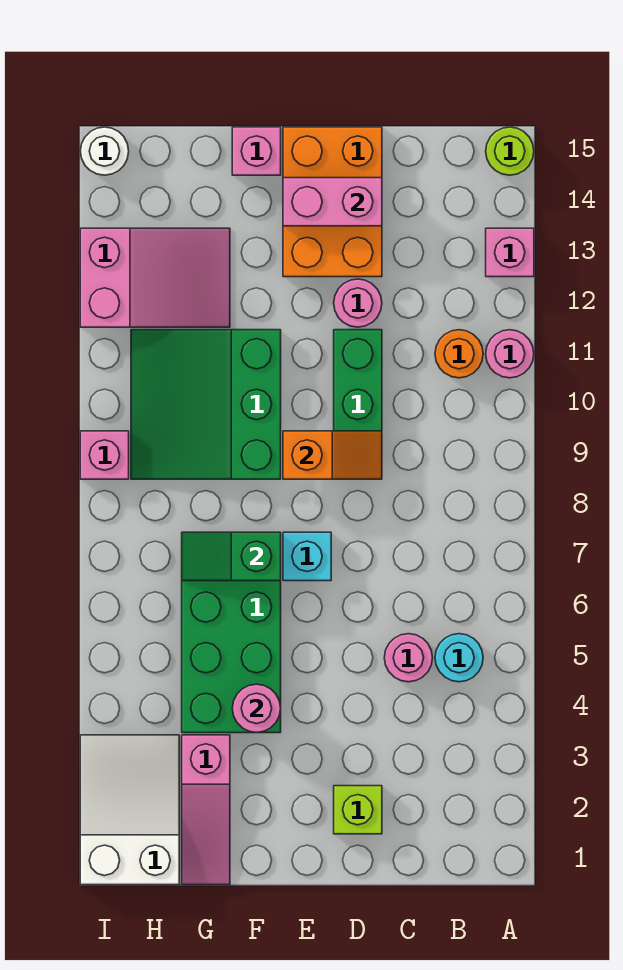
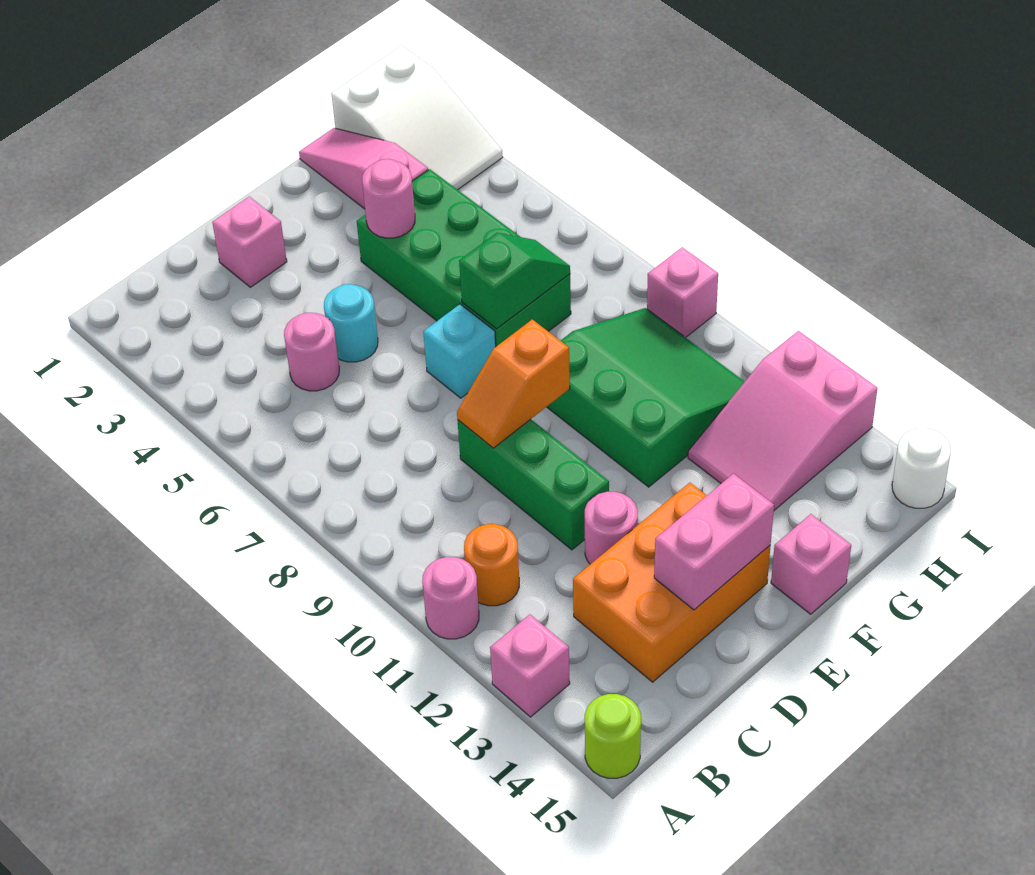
cyan 1x1 round brick [435,634,483,682] -> cyan 1x1 round brick moved to [324,284,378,362]
lime 1x1 brick [334,786,382,834] -> pink 1x1 brick [212,197,287,287]
orange 2x3 brick [283,127,382,277] -> orange 2x3 brick turned to [573,483,771,682]

